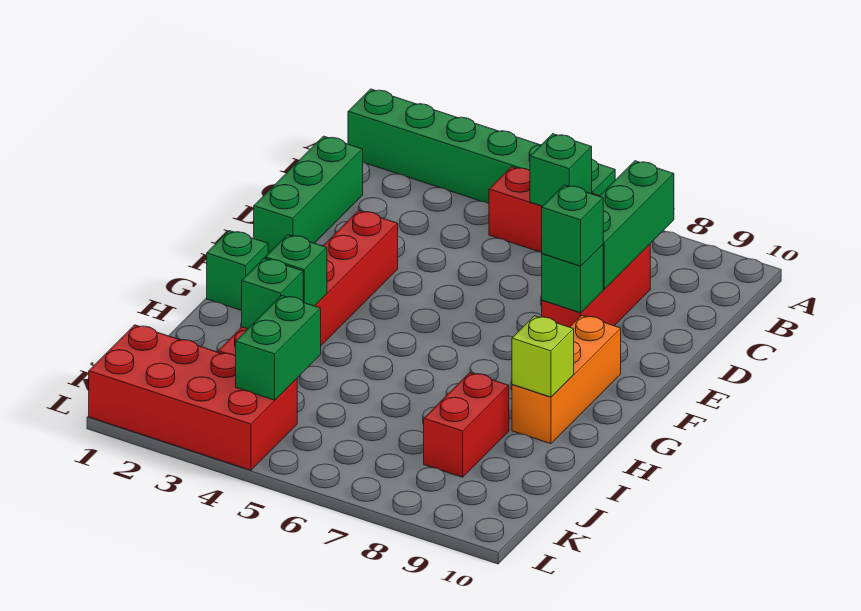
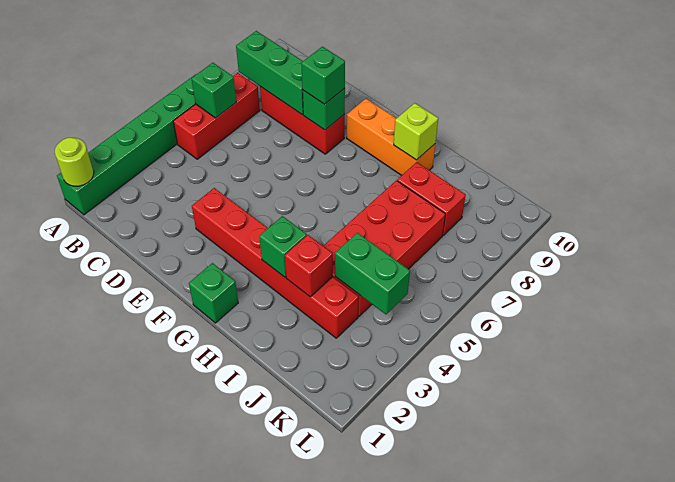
none -> lime 1x1 round brick [55,138,94,186]
green 1x3 brick [254,136,363,254] -> none
green 1x1 brick [242,258,303,329] -> red 1x1 brick [285,235,333,297]
red 2x4 brick [89,325,297,470] -> red 2x4 brick moved to [324,180,445,316]

